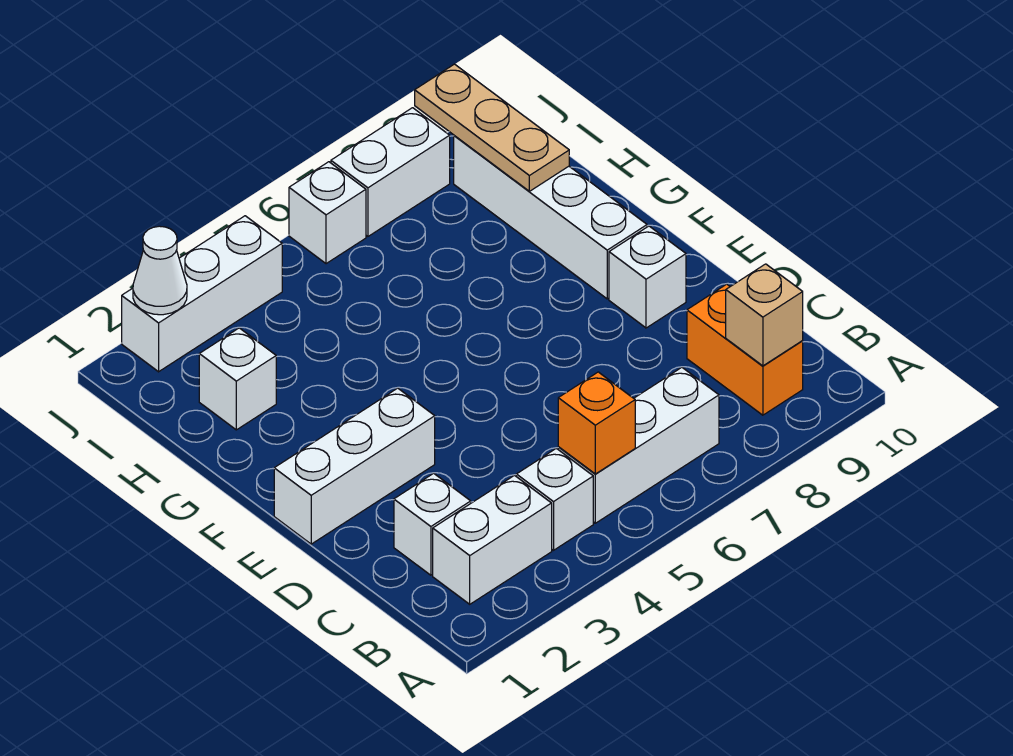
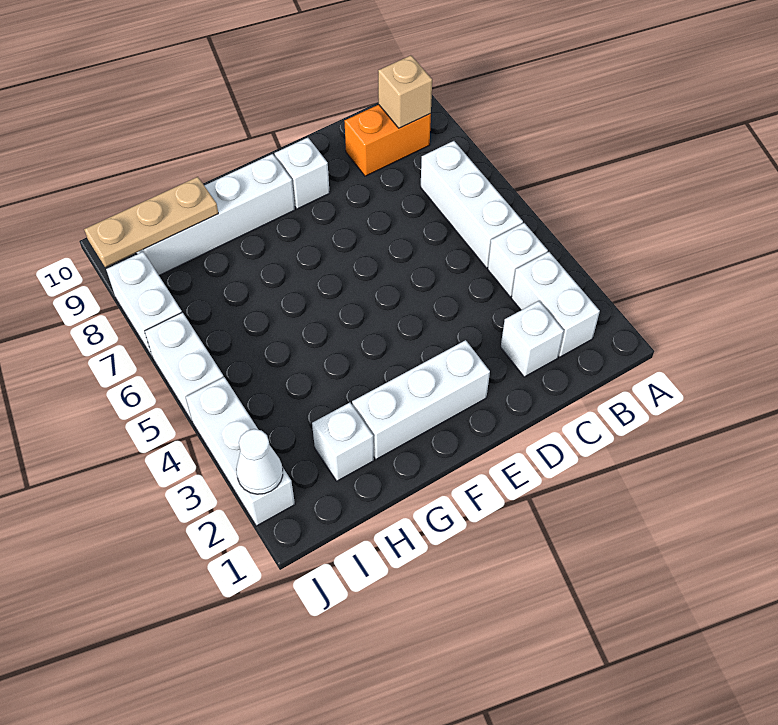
orange 1x1 brick [558,372,635,474] -> none
white 1x3 brick [274,388,435,544] -> white 1x3 brick turned to [352,340,490,459]
white 1x1 brick [289,162,366,264] -> white 1x2 brick [145,312,224,421]

